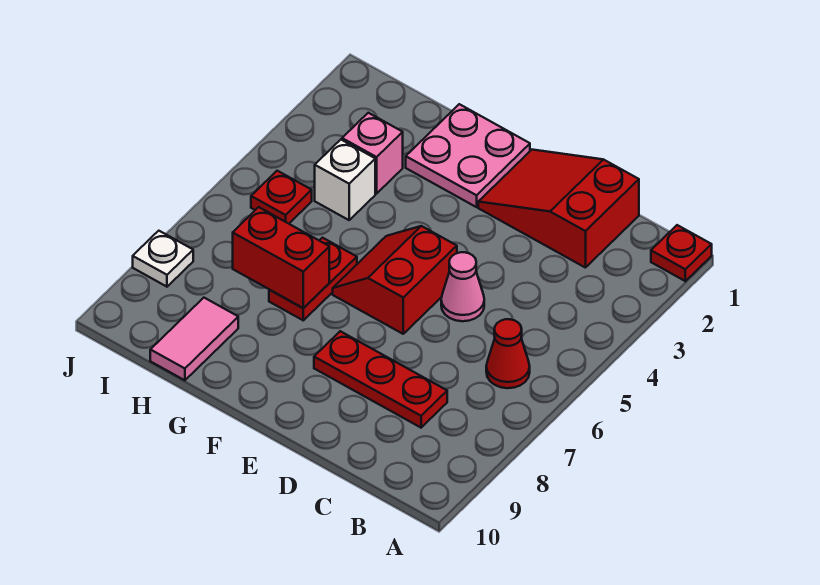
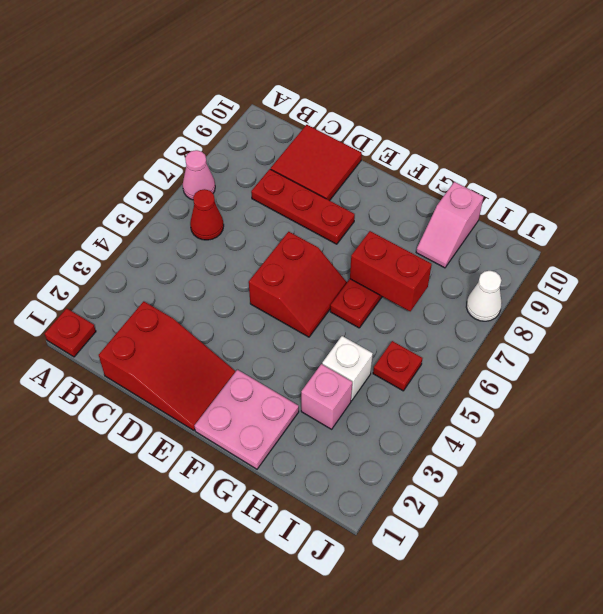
none -> red 2x2 tile [271,125,362,201]
pink 1x1 cone [441,252,484,321] -> pink 1x1 cone moved to [183,150,215,200]
pink 1x2 tile [150,298,238,380] -> pink 1x2 slope [416,182,484,268]
white 1x1 plate [133,231,193,287] -> white 1x1 cone [466,271,502,321]

